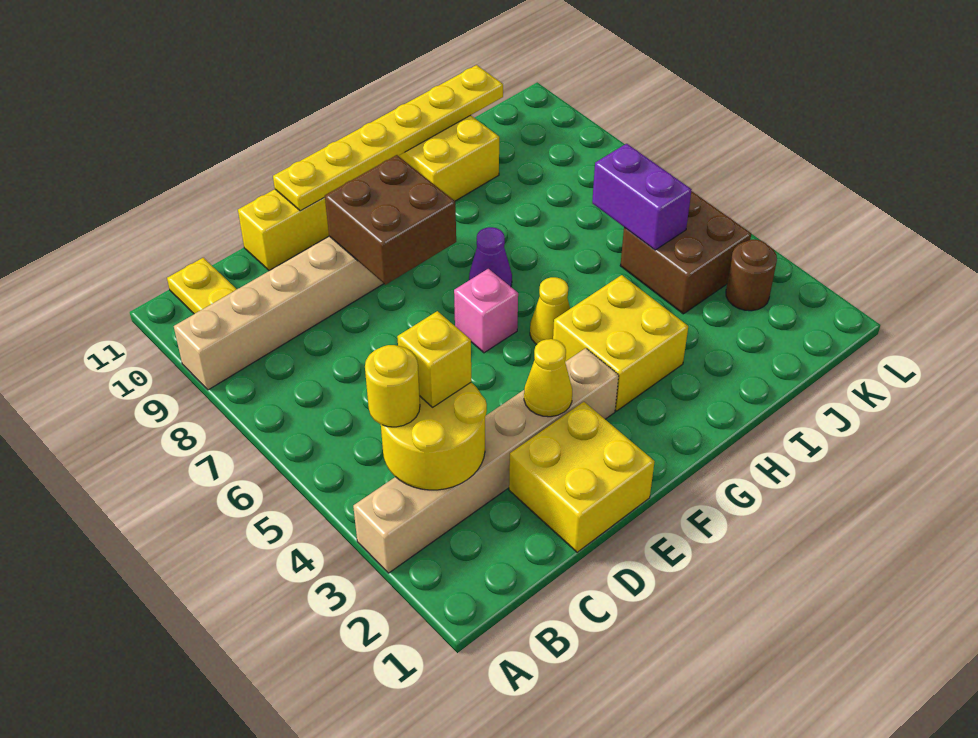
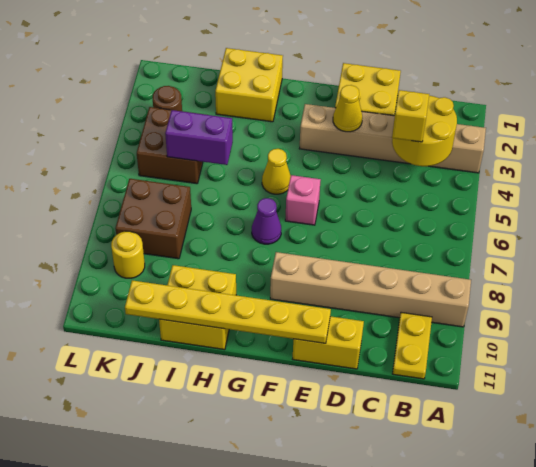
yellow 1x1 round brick [365,345,420,427] -> yellow 1x1 round brick moved to [111,231,145,278]
brown 2x2 brick [325,155,456,285] -> brown 2x2 brick moved to [115,179,191,259]
yellow 2x2 brick [553,275,688,411] -> yellow 2x2 brick moved to [215,48,283,122]
purple 1x2 brick [592,144,692,250] -> purple 1x2 brick turned to [165,110,233,165]

